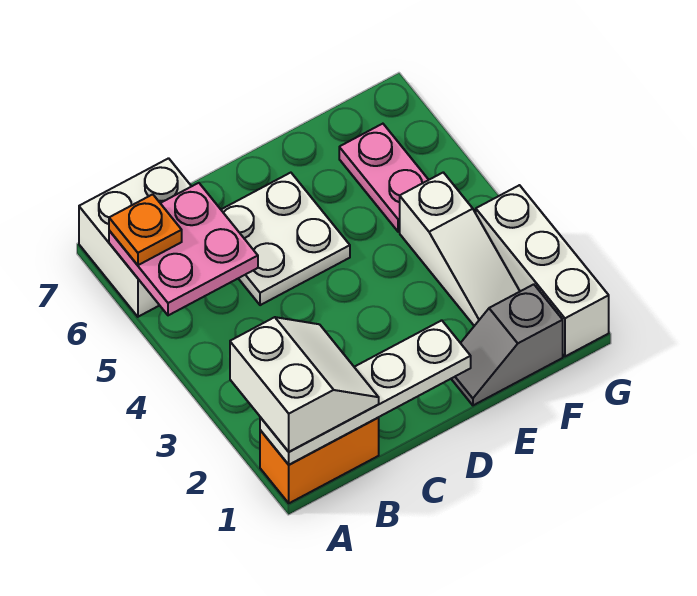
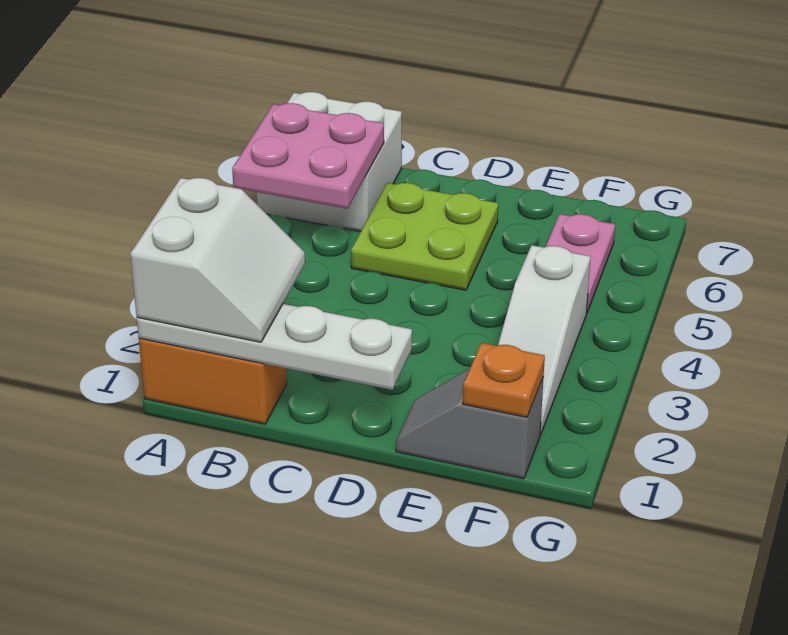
orange 1x1 plate [109,194,182,265] -> orange 1x1 plate moved to [463,343,545,417]
white 2x2 plate [221,173,350,305] -> lime 2x2 plate [351,183,498,290]
white 1x3 brick [476,185,609,356] -> none

